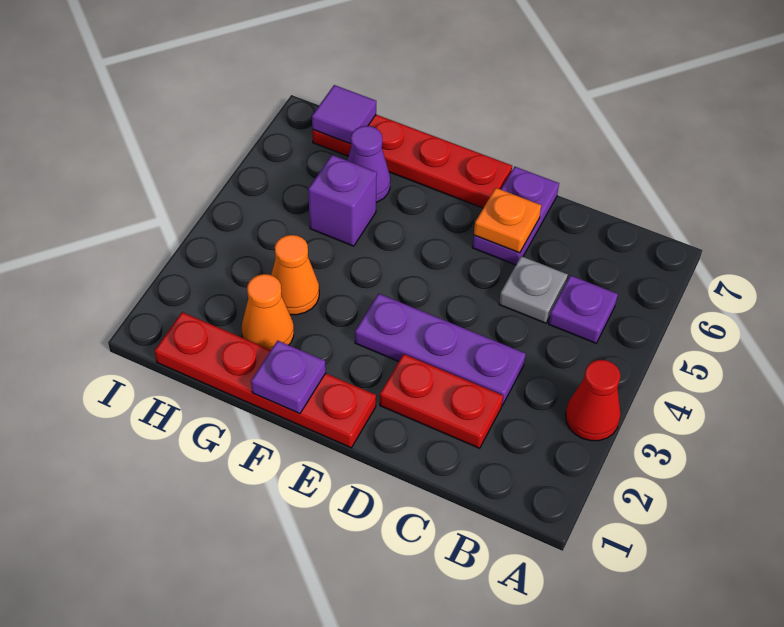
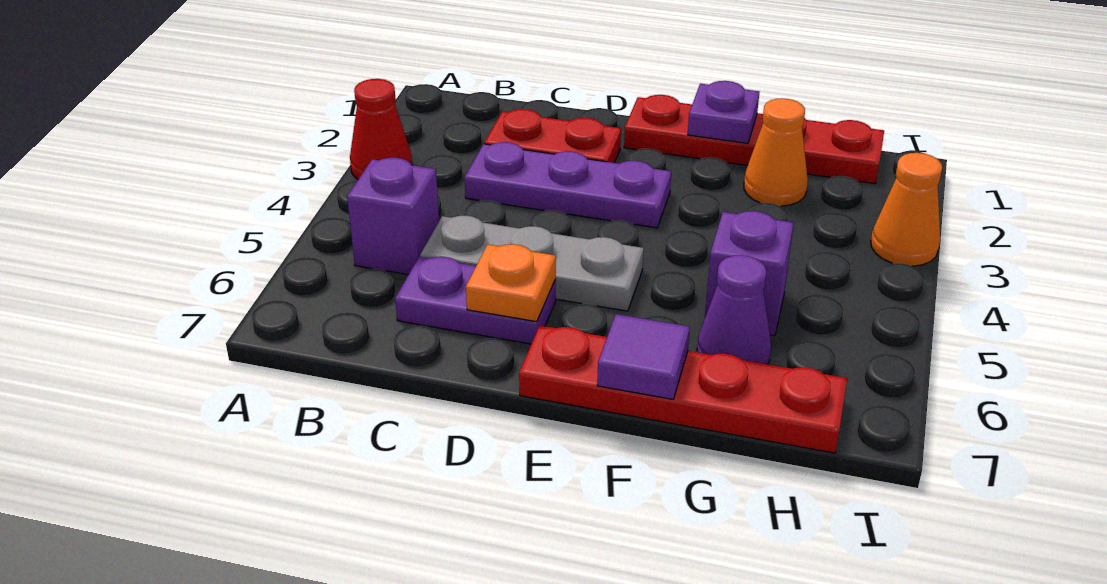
purple 1x1 plate [549,275,618,343] -> purple 1x1 brick [347,158,439,275]
grey 1x1 plate [499,256,568,323] -> grey 1x3 plate [420,216,644,311]
purple 1x2 plate [472,167,559,265] -> purple 1x2 plate turned to [395,257,556,344]
orange 1x1 cone [271,235,319,315] -> orange 1x1 cone moved to [871,153,942,266]
purple 1x1 tile [312,85,376,144] -> purple 1x1 tile moved to [597,314,690,399]

